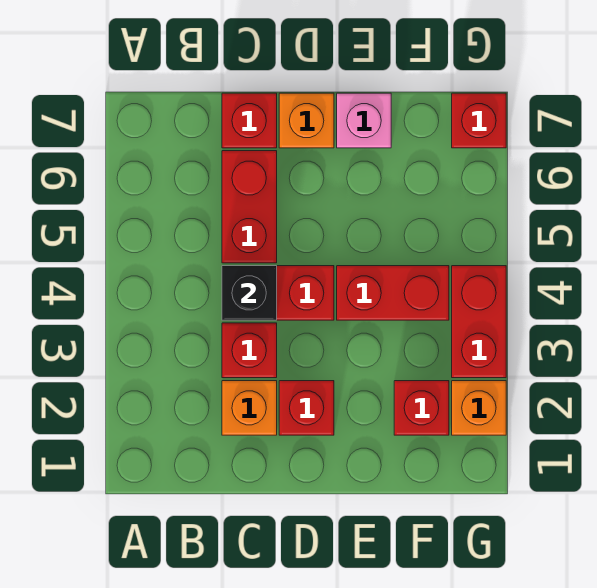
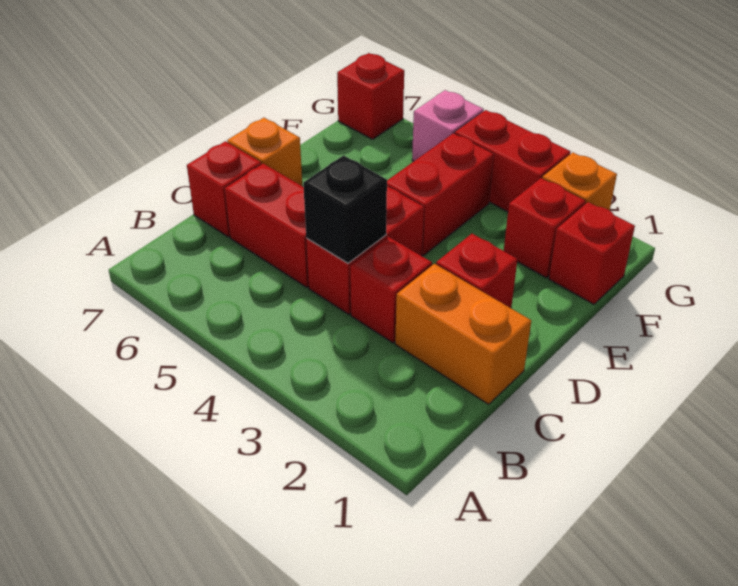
orange 1x1 brick [222,381,277,435] -> orange 1x2 brick [395,264,531,404]
pink 1x1 brick [337,93,391,148] -> pink 1x1 brick moved to [412,90,484,161]
none -> red 1x1 brick [549,202,635,304]

